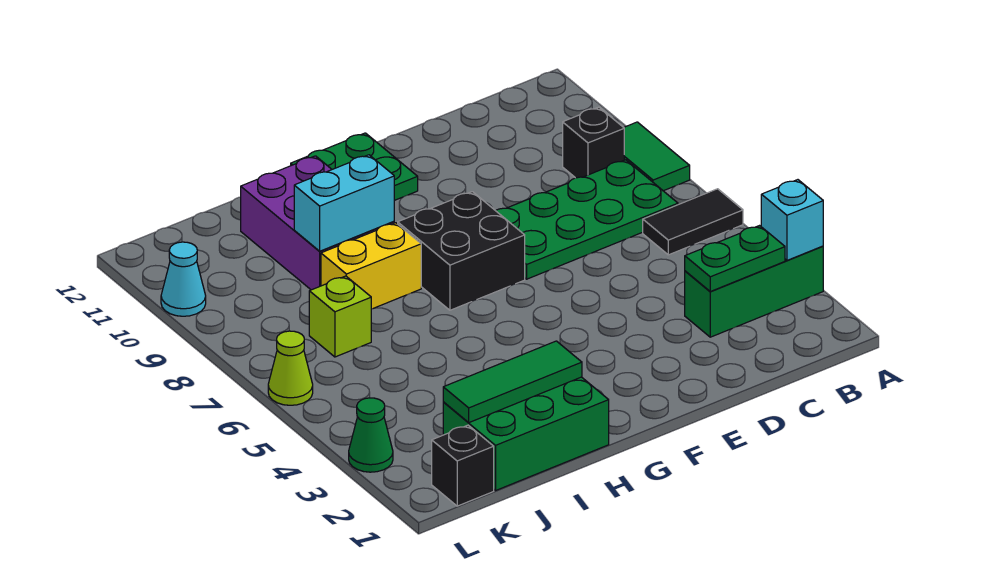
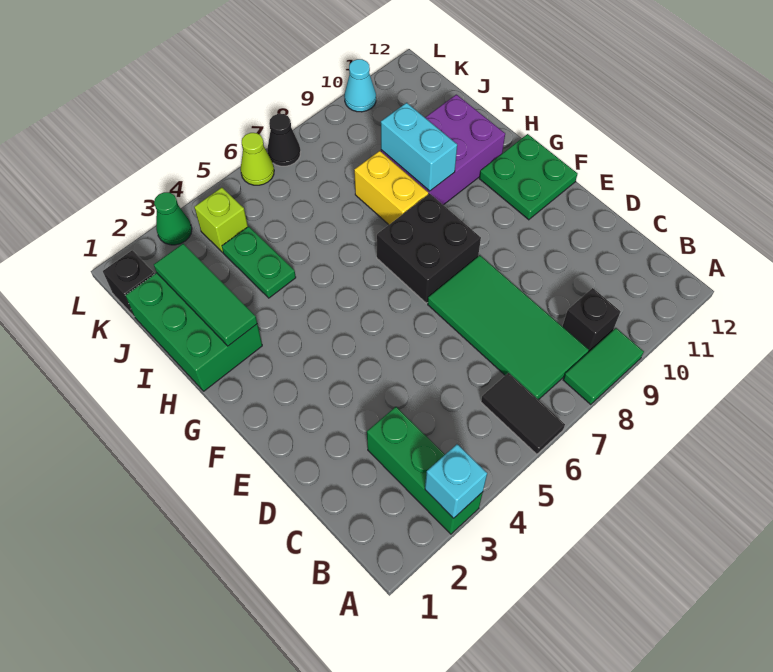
green 1x2 plate [685,226,785,291] -> green 1x2 plate moved to [222,226,296,298]
green 2x4 plate [496,160,678,279] -> green 2x4 tile [428,255,589,400]
lime 1x1 brick [309,276,371,357] -> lime 1x1 brick moved to [194,187,248,252]
none -> black 1x1 cone [267,114,300,166]

